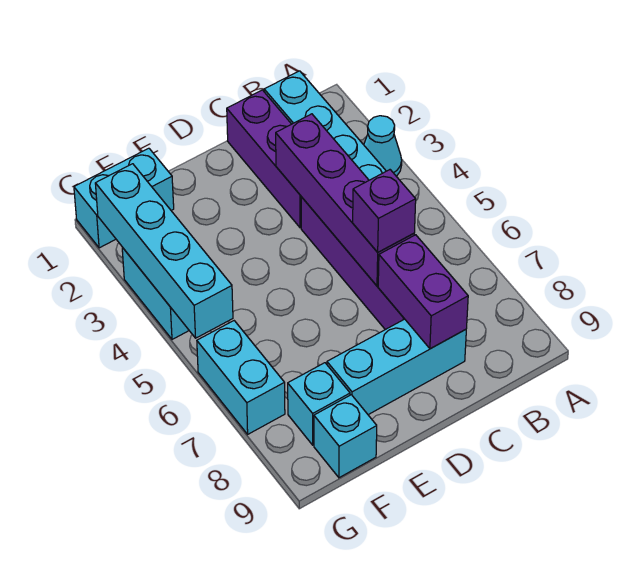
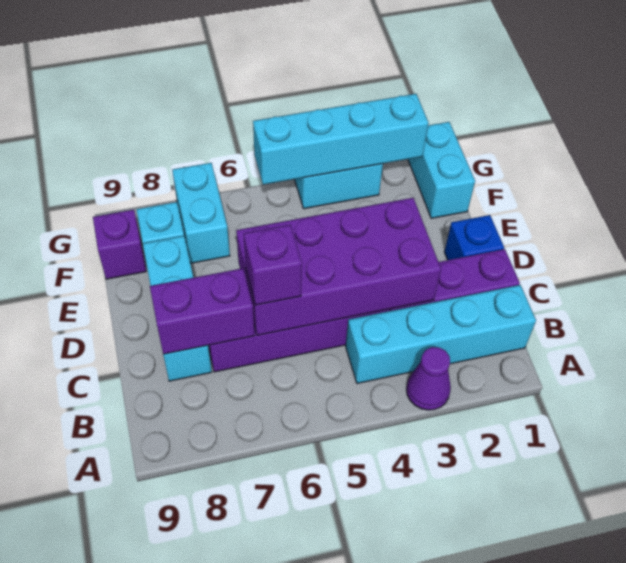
cyan 1x1 cone [364,116,402,176] -> purple 1x1 cone [406,347,451,410]
purple 1x4 brick [276,114,414,286] -> purple 2x4 brick [236,198,441,335]
none -> blue 1x1 brick [444,215,504,260]
cyan 1x1 brick [314,395,377,478] -> purple 1x1 brick [93,210,146,279]
cyan 1x2 brick [197,321,285,434] -> cyan 1x2 brick turned to [172,163,230,263]

